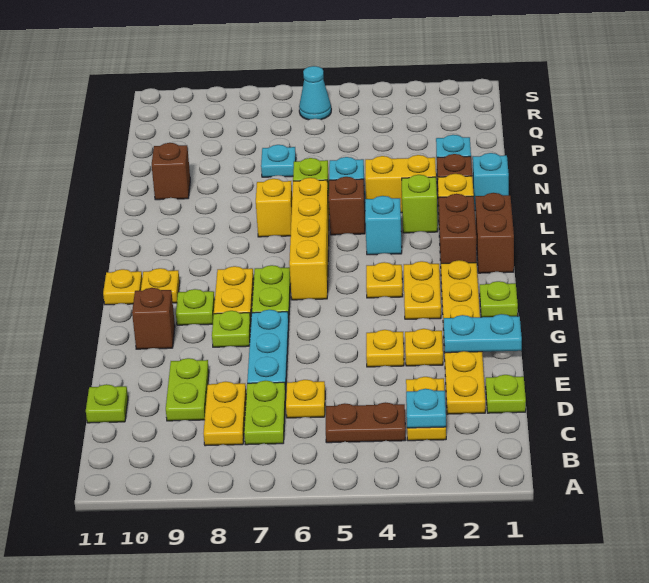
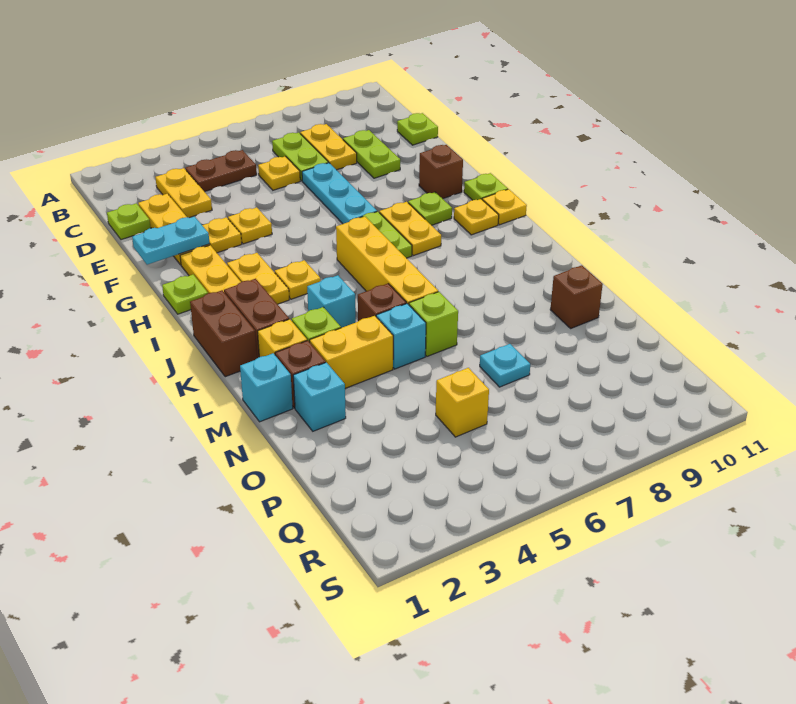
cyan 1x1 plate [406,389,446,428] -> none
lime 1x1 plate [212,311,251,347] -> lime 1x1 plate moved to [464,173,508,200]
yellow 1x1 brick [256,179,292,237] -> yellow 1x1 brick moved to [436,368,489,437]
cyan 1x1 cone [299,66,331,120] -> none

